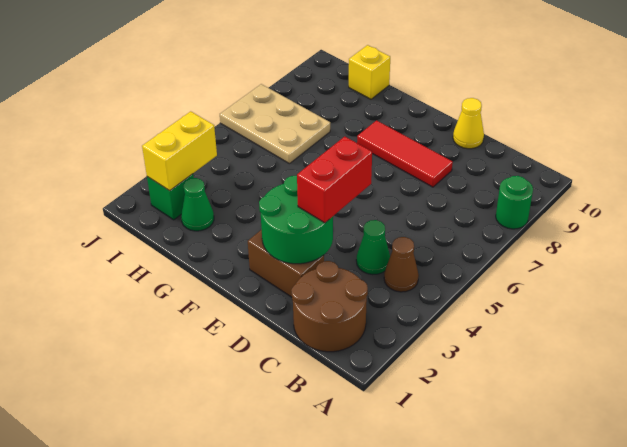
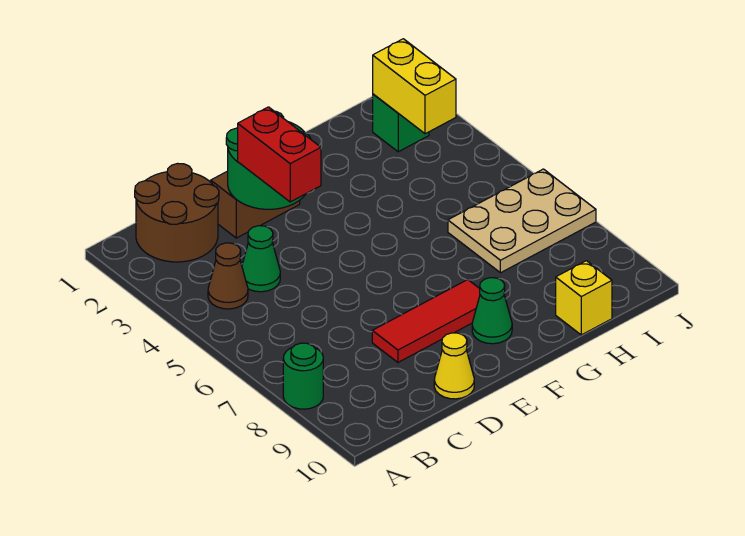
green 1x1 cone [181,178,214,231] -> green 1x1 cone moved to [472,278,512,344]

